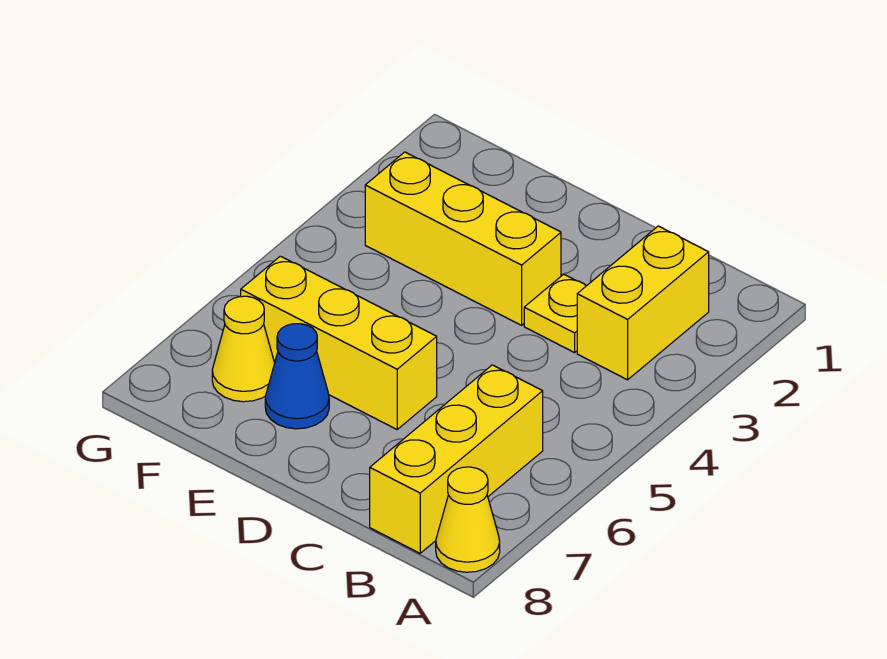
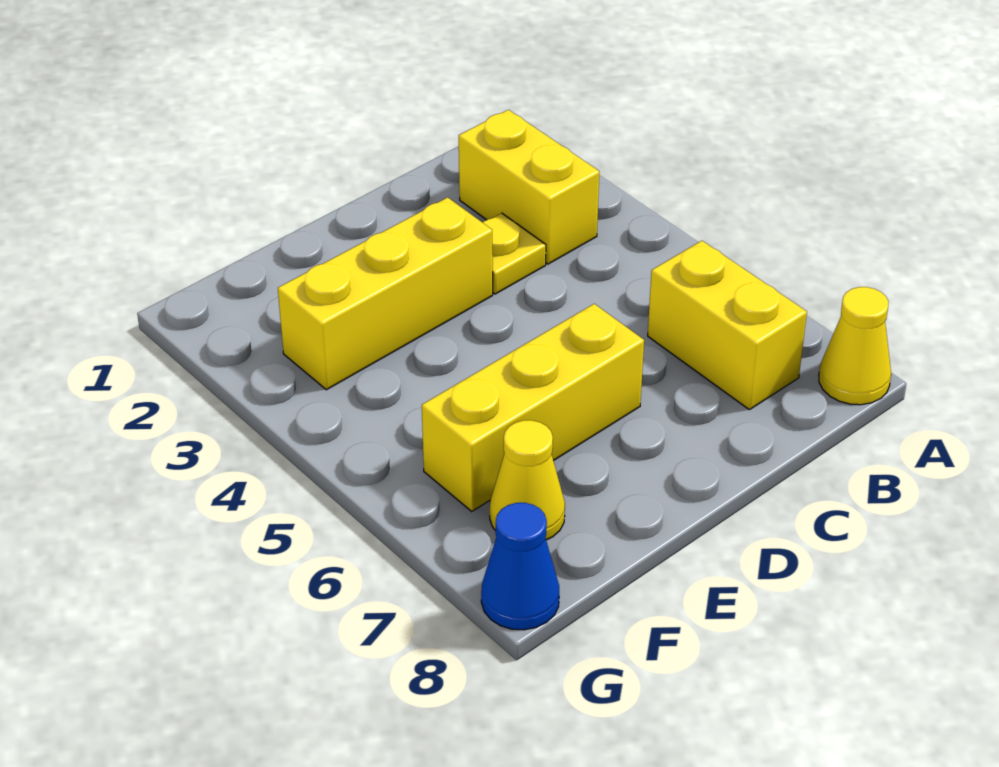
yellow 1x3 brick [370,365,543,553] -> yellow 1x2 brick [648,241,807,410]
blue 1x1 cone [265,324,329,429] -> blue 1x1 cone moved to [481,503,559,630]

